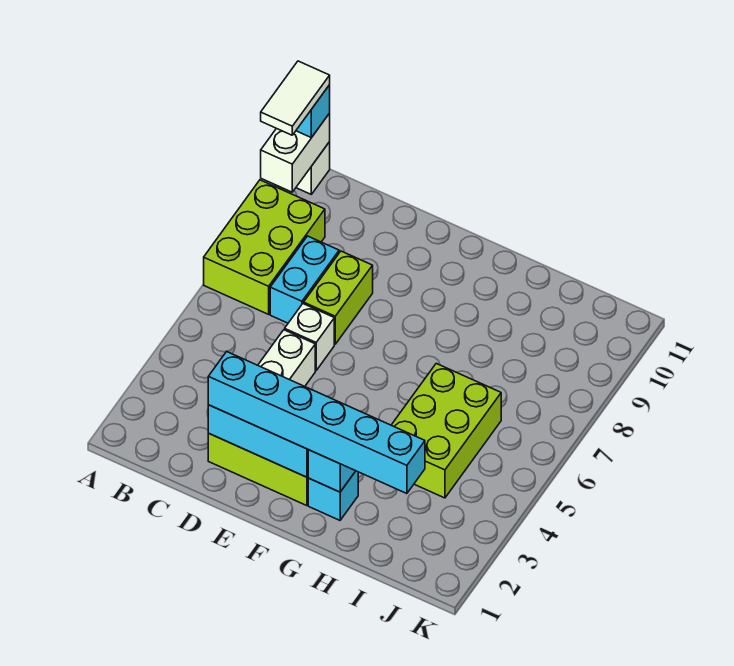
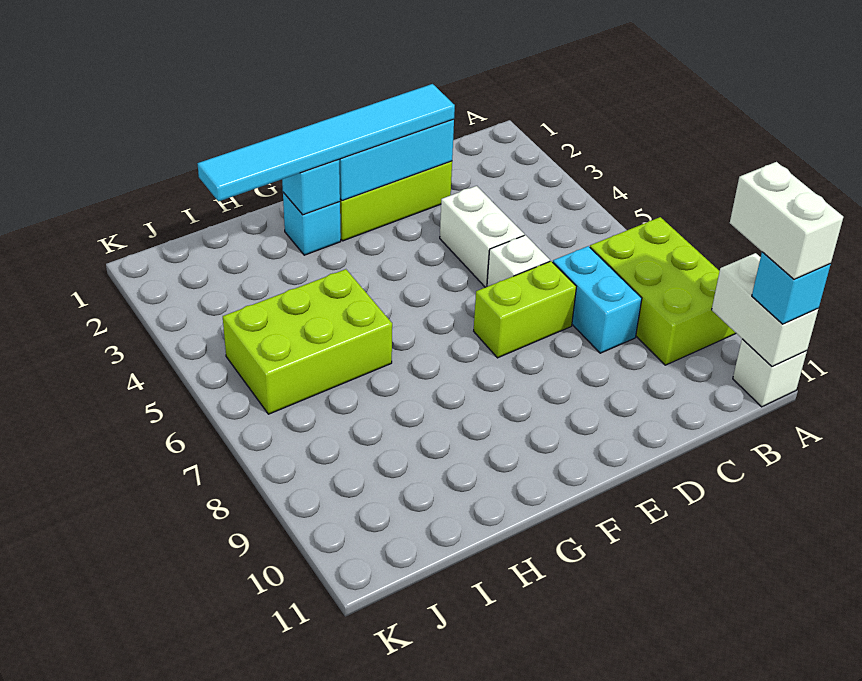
white 1x2 tile [261,61,330,135] -> white 1x2 brick [730,162,843,280]
cyan 1x6 brick [208,352,425,494] -> cyan 1x6 tile [198,84,455,201]
lime 1x2 brick [304,251,373,344] -> lime 1x2 brick turned to [474,261,576,358]
lime 2x3 brick [391,363,501,498] -> lime 2x3 brick turned to [223,269,392,414]

